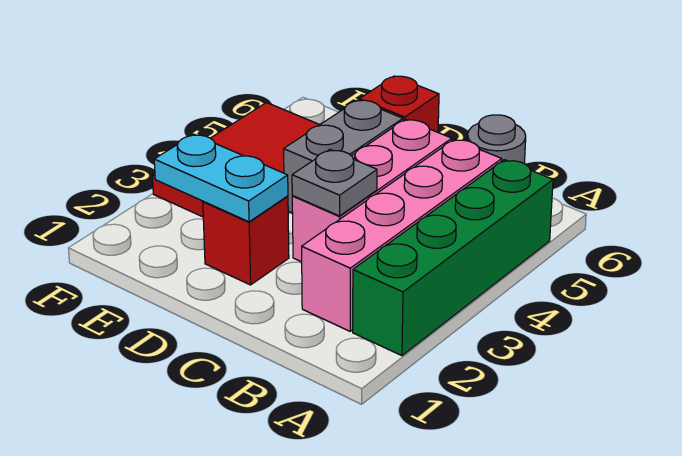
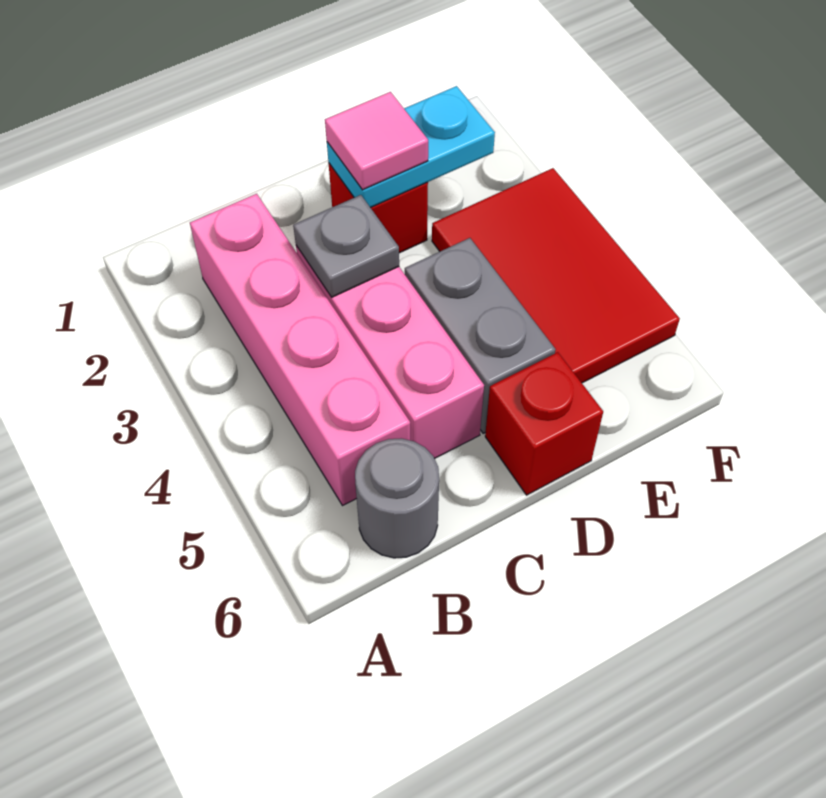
green 1x4 brick [353,160,553,356] -> none
none -> pink 1x1 tile [325,92,428,190]

